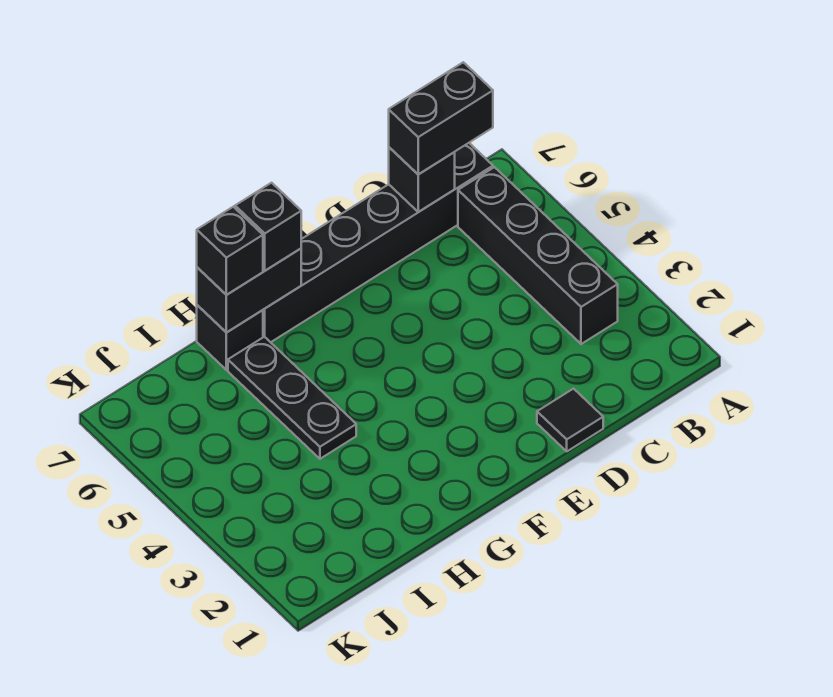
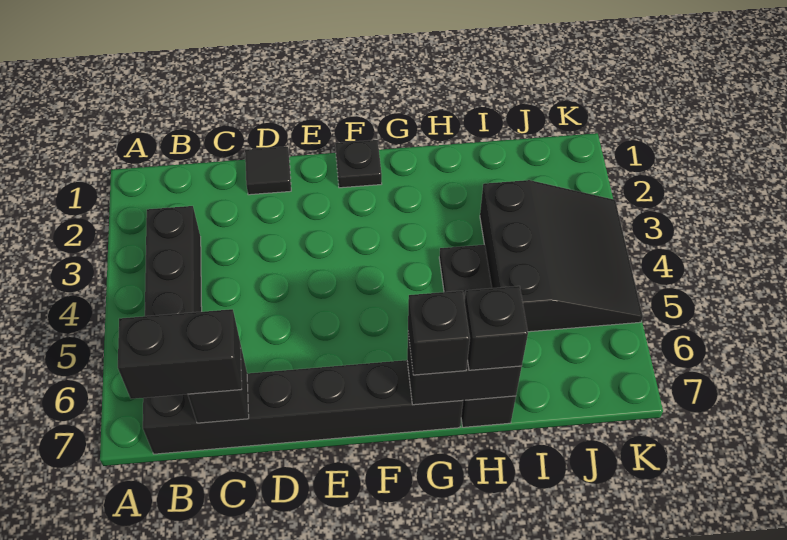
none -> black 1x1 plate [335,140,382,188]
none -> black 3x3 slope [480,180,643,332]

